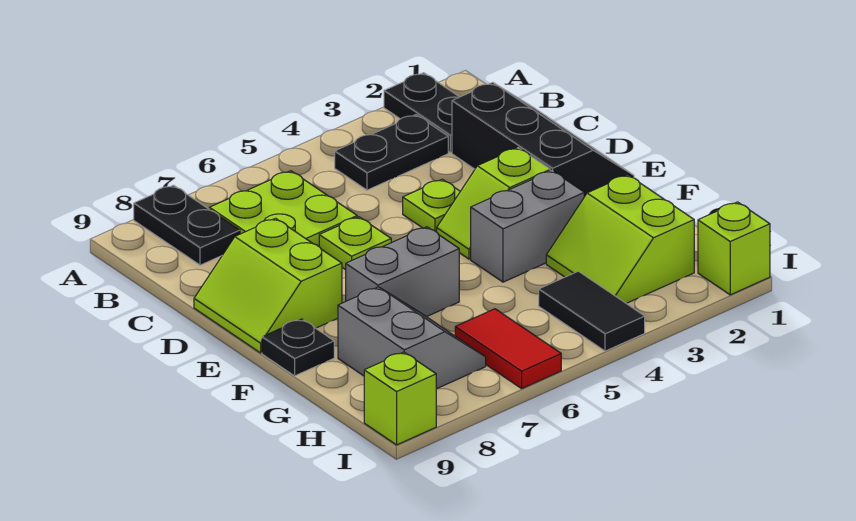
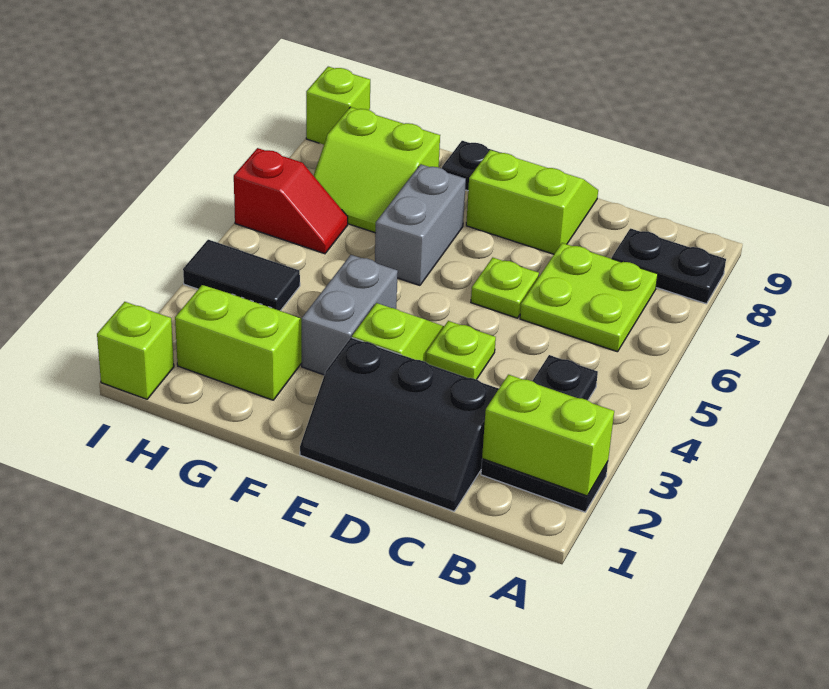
none -> lime 1x2 brick [482,375,614,496]
grey 2x2 slope [338,287,486,389] -> lime 2x2 slope [314,107,440,233]
red 1x2 tile [455,309,561,388] -> red 1x2 slope [234,148,348,254]

